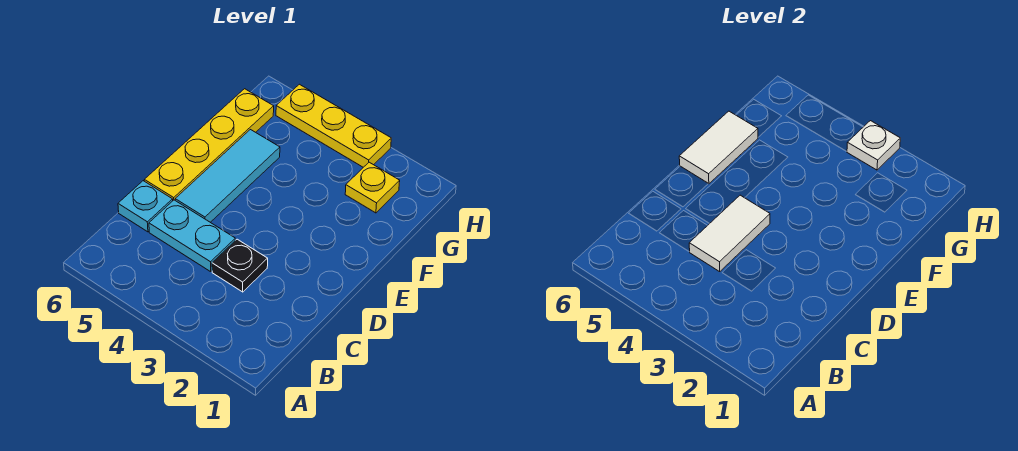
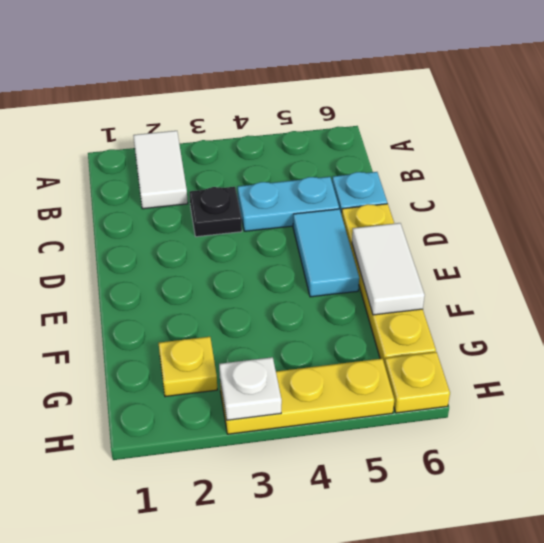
white 1x2 tile [689,195,770,272] -> white 1x2 tile moved to [133,131,188,209]
cyan 1x3 tile [175,130,280,222] -> cyan 1x2 tile [293,209,359,297]
none -> yellow 1x1 plate [385,352,450,413]

